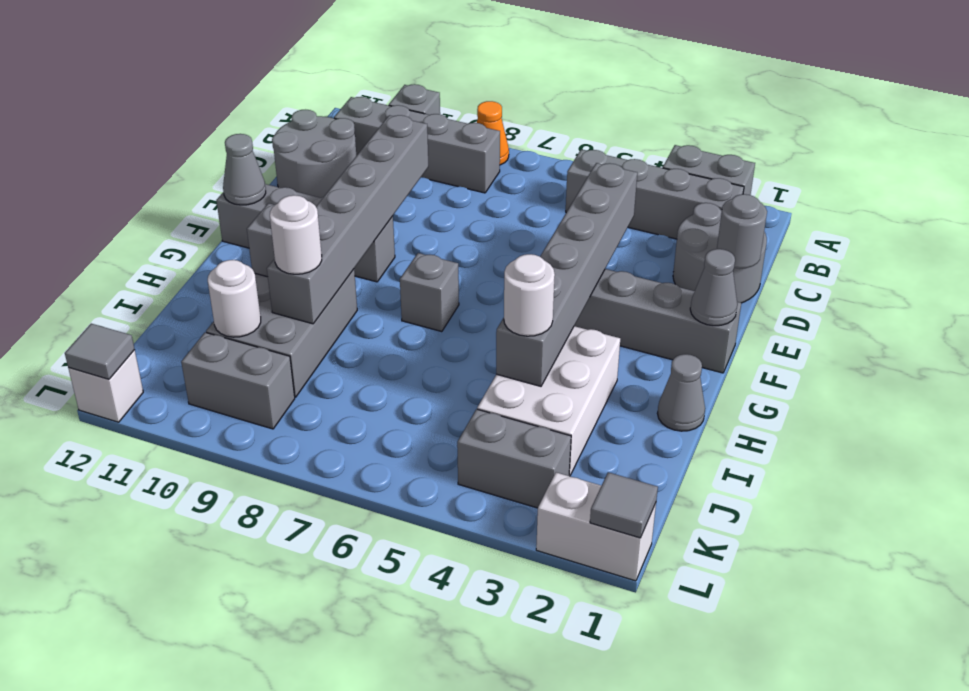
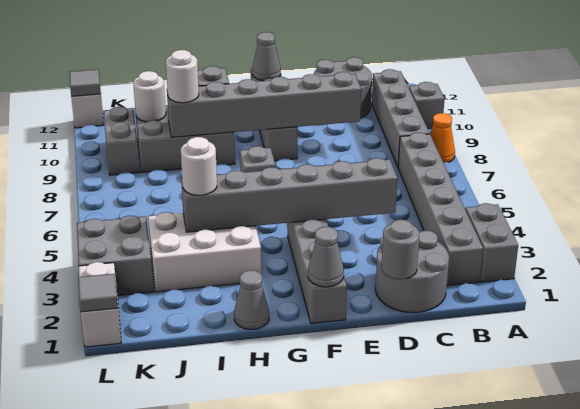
grey 1x4 brick [566,150,744,239] -> grey 1x6 brick [398,132,483,286]
grey 1x2 brick [457,409,571,508] -> grey 2x2 brick [77,215,154,296]

